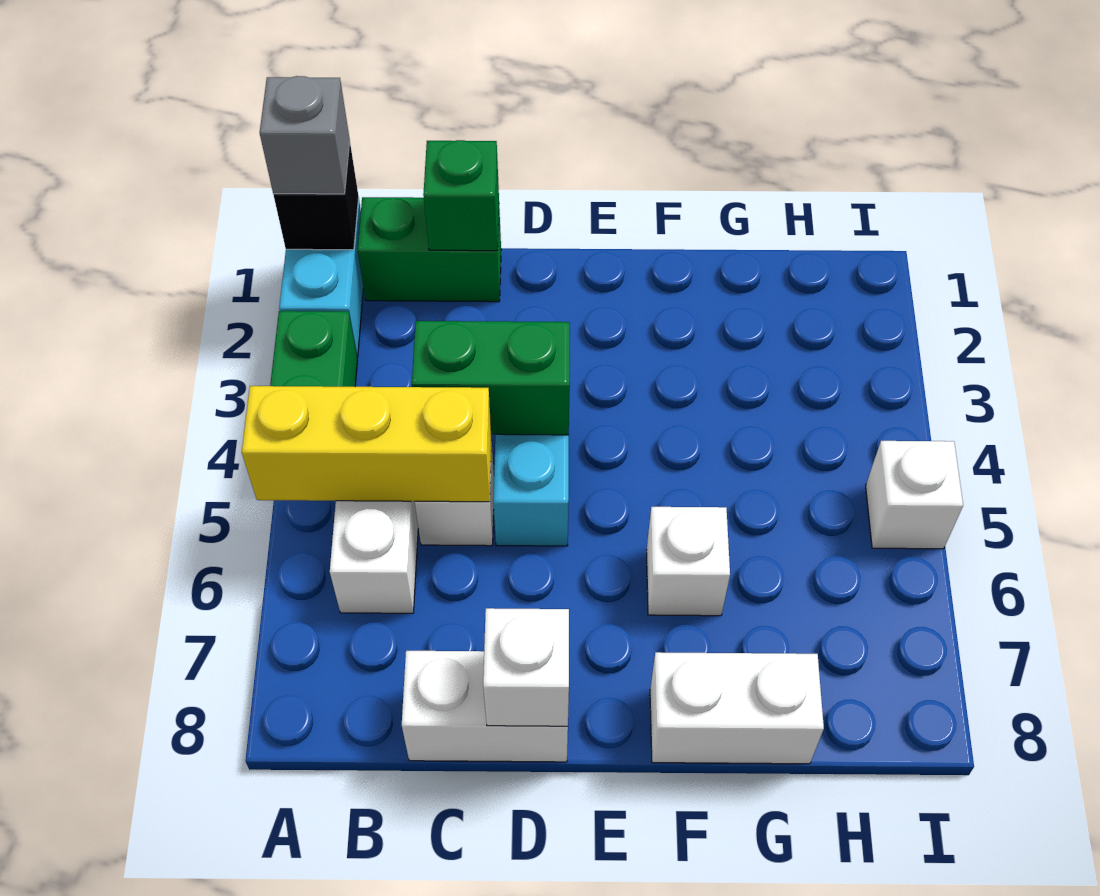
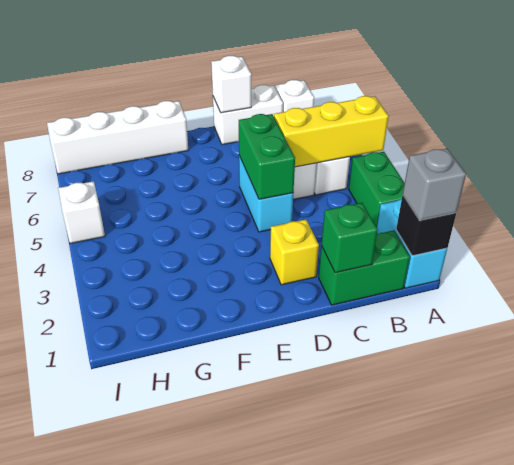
green 1x2 brick [412,321,570,435] -> green 1x2 brick turned to [239,114,295,199]
none -> yellow 1x1 brick [270,220,319,285]
white 1x1 brick [647,507,730,616] -> white 1x1 brick moved to [275,80,314,112]
white 1x2 brick [650,652,824,764] -> white 1x4 brick [47,101,188,174]

